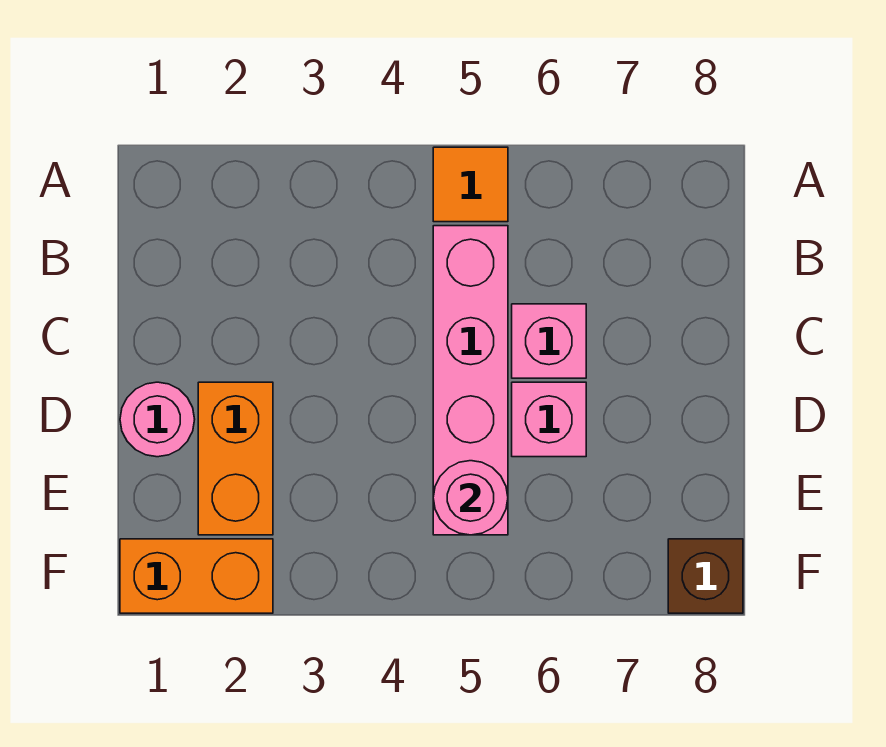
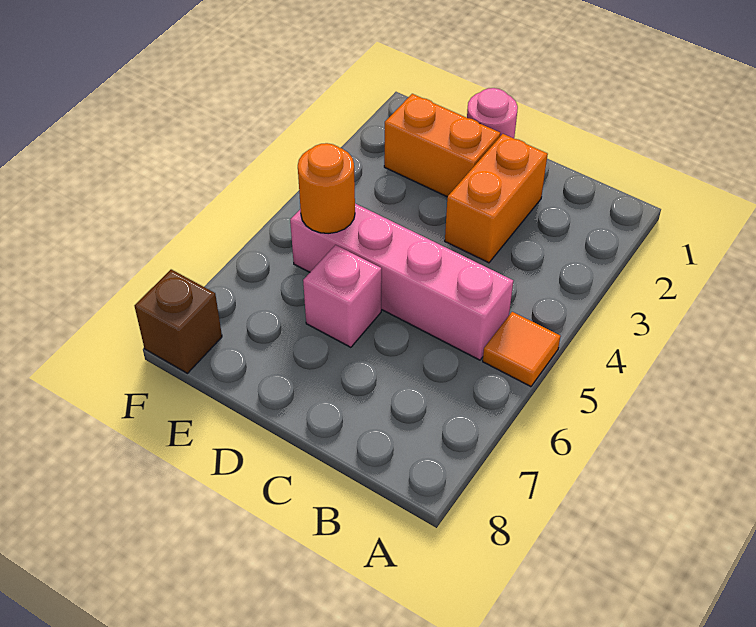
pink 1x1 brick [512,304,586,378] -> none
pink 1x1 round brick [433,461,508,535] -> orange 1x1 round brick [298,143,355,234]
orange 1x2 brick [120,539,273,613] -> orange 1x2 brick moved to [445,134,548,263]

